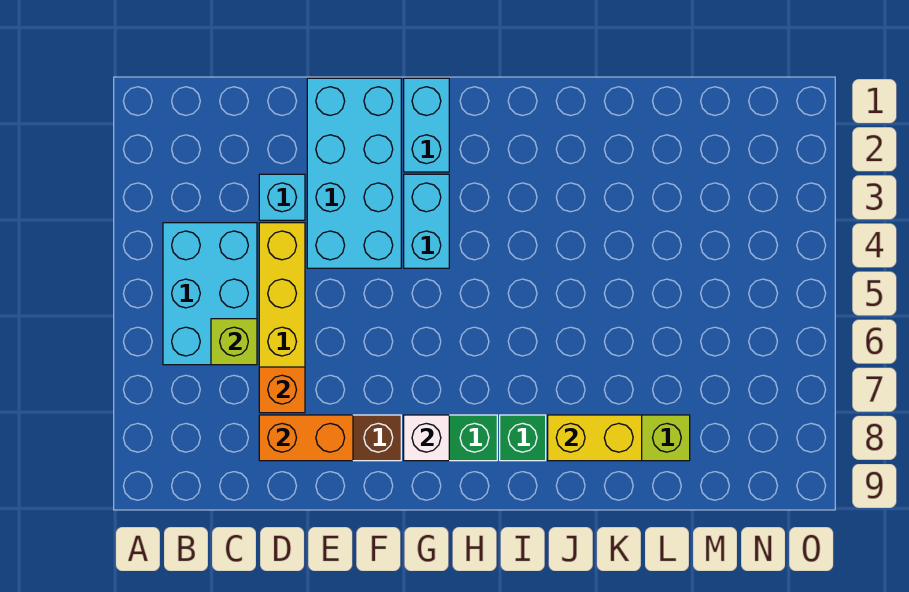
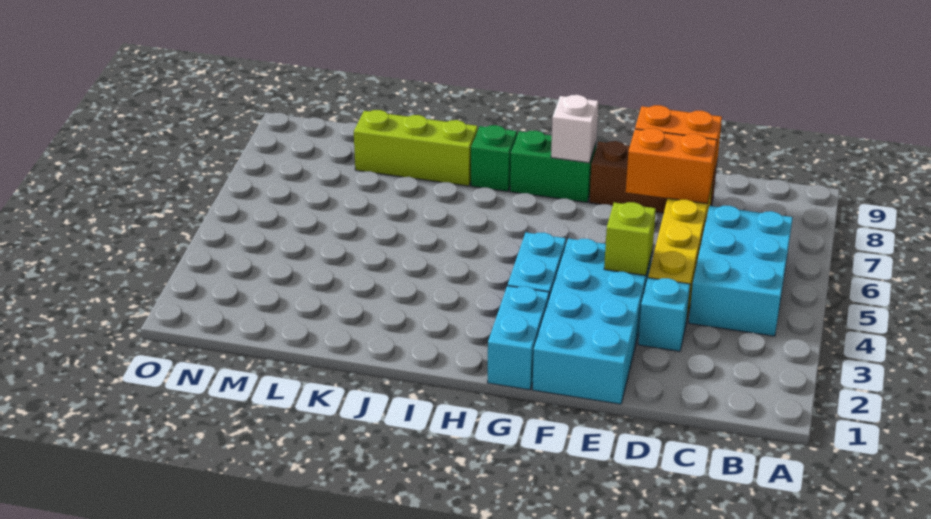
lime 1x1 brick [211,319,257,365] -> lime 1x1 brick moved to [604,202,656,276]
orange 1x1 brick [259,367,305,413] -> orange 1x2 brick [626,128,717,204]
yellow 1x2 brick [548,415,642,461] -> none

